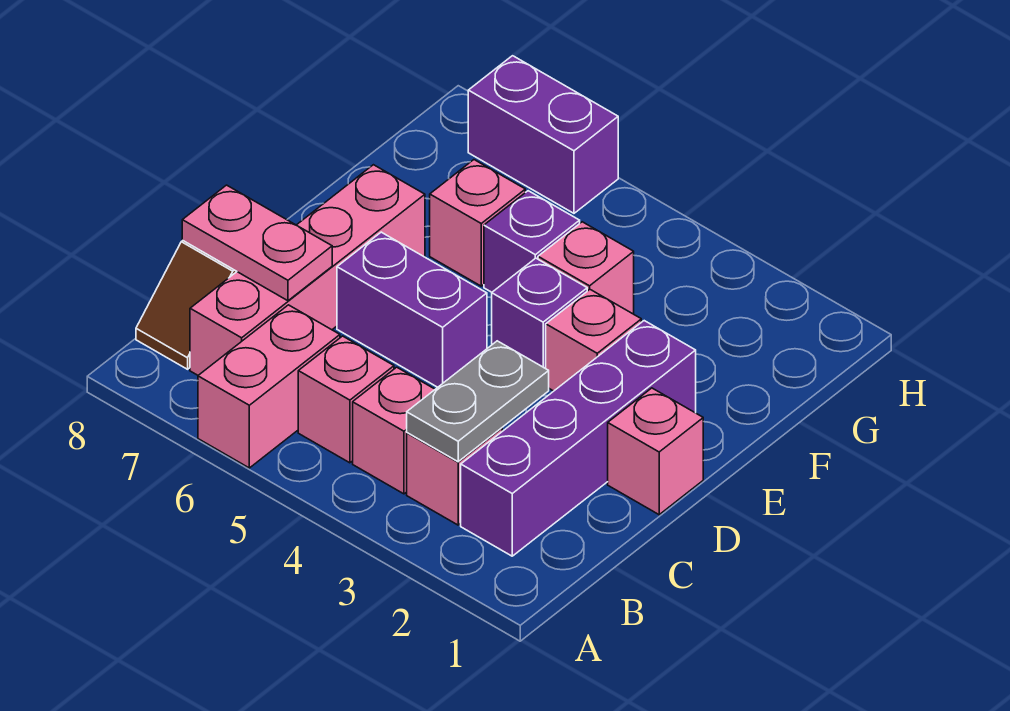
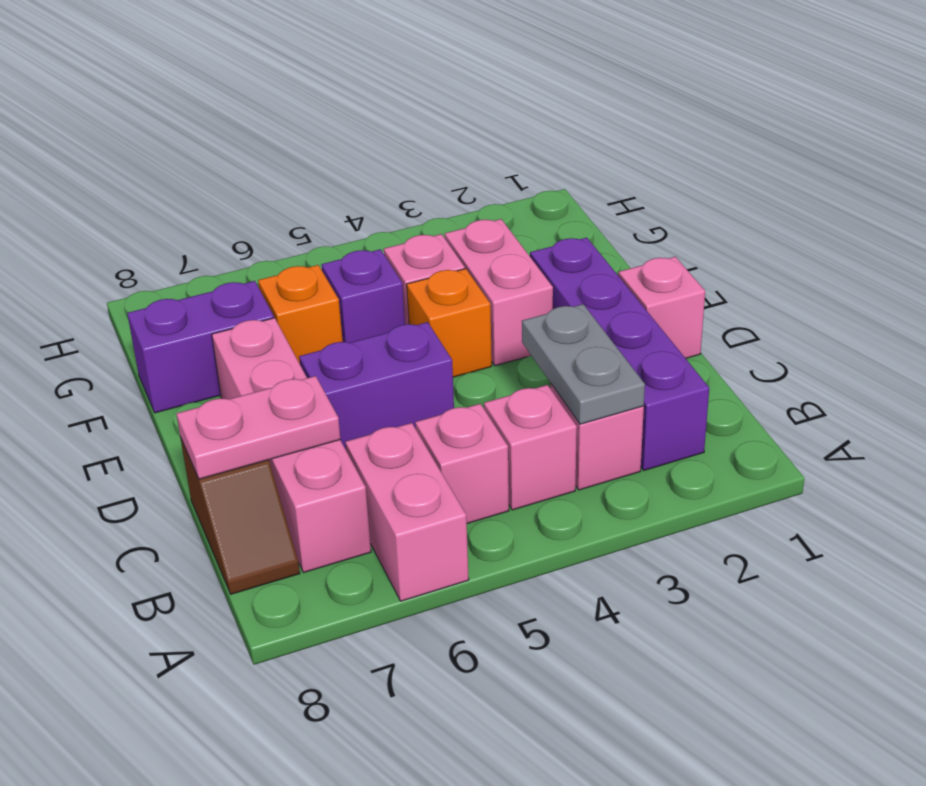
pink 1x1 brick [546,290,641,391] -> pink 1x2 brick [445,219,553,366]
purple 1x1 brick [492,258,587,368] -> orange 1x1 brick [407,269,492,377]
pink 1x1 brick [430,160,525,286] -> orange 1x1 brick [258,265,343,364]
purple 1x2 brick [468,56,618,213] -> purple 1x2 brick moved to [127,281,274,413]

